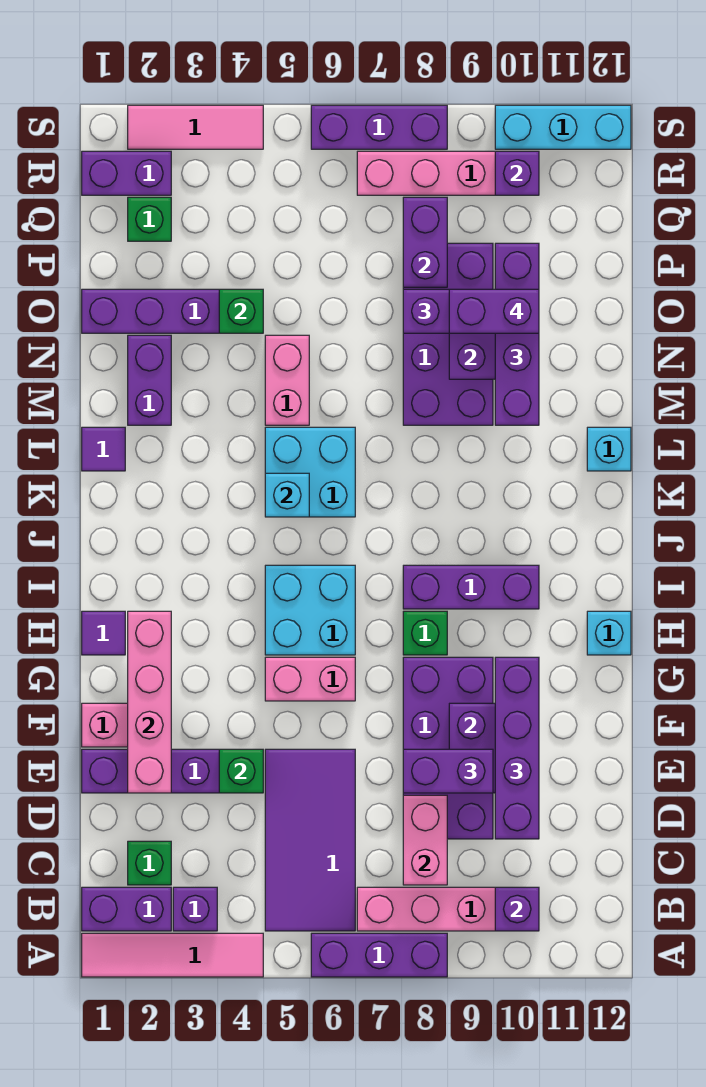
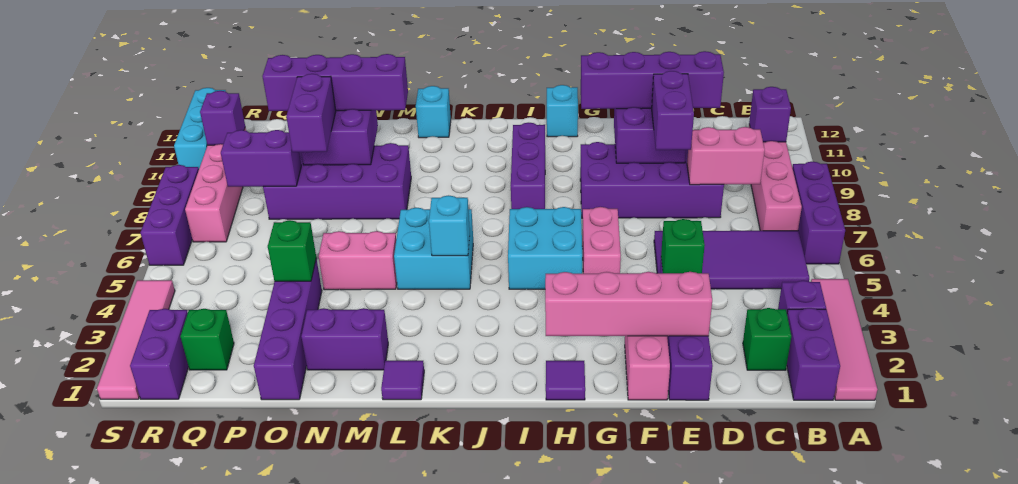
green 1x1 brick [403,611,447,655] -> none
purple 1x2 brick [449,289,539,333] -> none
pink 1x3 tile [128,105,263,149] -> pink 1x4 tile [97,280,175,399]

